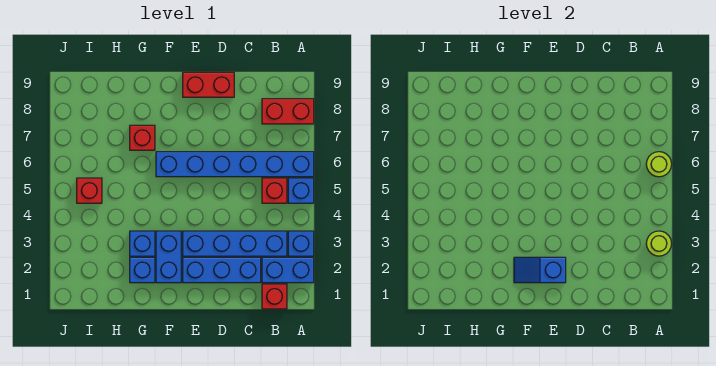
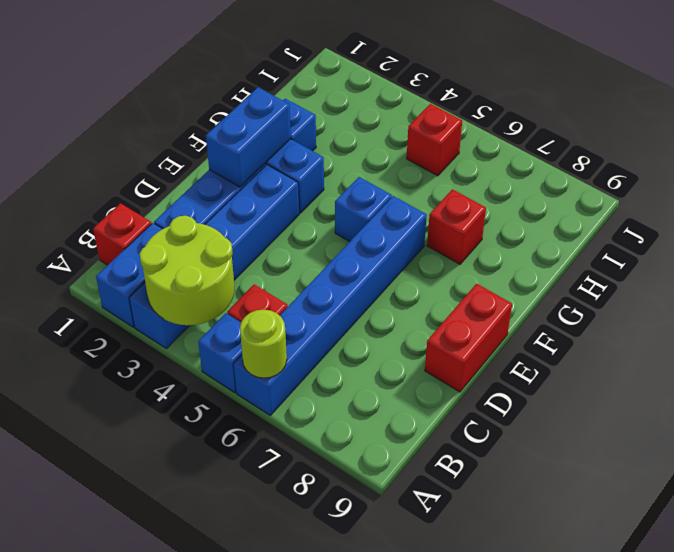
lime 1x1 round brick [646,231,672,256] -> lime 2x2 round brick [140,216,235,325]
red 1x2 brick [262,99,314,124] -> none
blue 1x2 slope [514,257,566,283] -> blue 1x2 brick [206,87,291,187]
blue 1x1 brick [130,231,155,256] -> blue 1x1 brick moved to [335,177,392,242]

